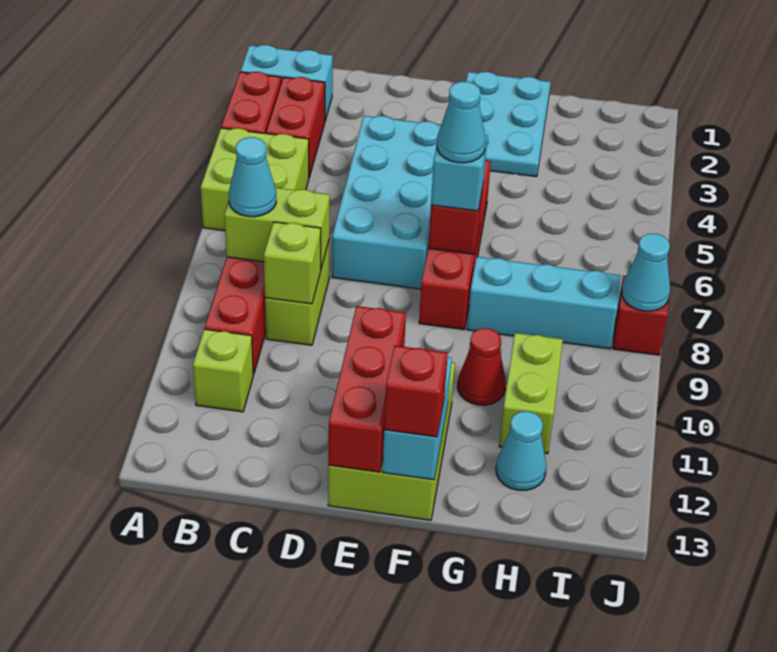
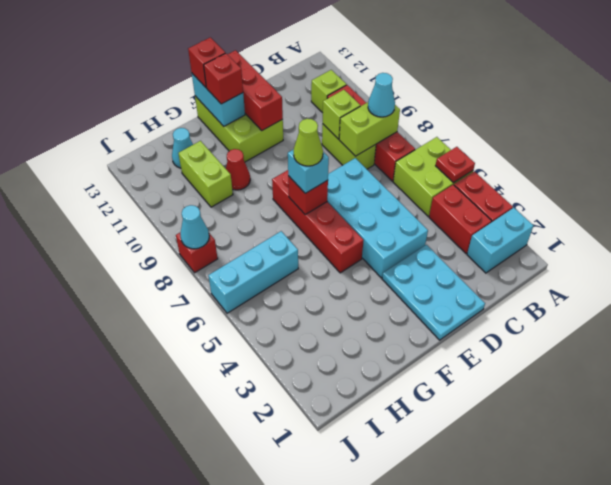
none -> red 1x1 plate [436,147,475,183]
cyan 2x3 plate [466,72,551,177] -> cyan 2x3 plate moved to [382,245,485,340]
cyan 1x1 cone [437,81,486,163] -> lime 1x1 cone [294,119,323,166]
none -> red 1x1 brick [204,53,243,104]
cyan 1x3 brick [467,257,621,349] -> cyan 1x3 brick moved to [208,231,298,313]

